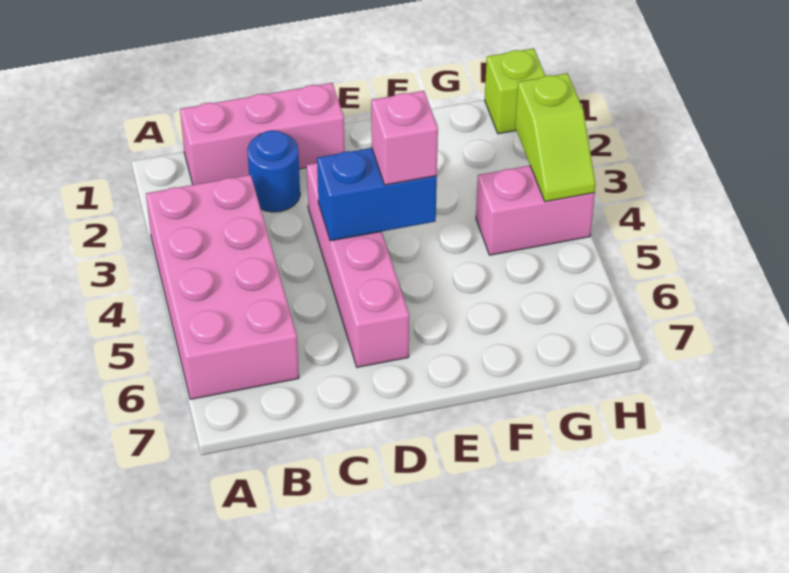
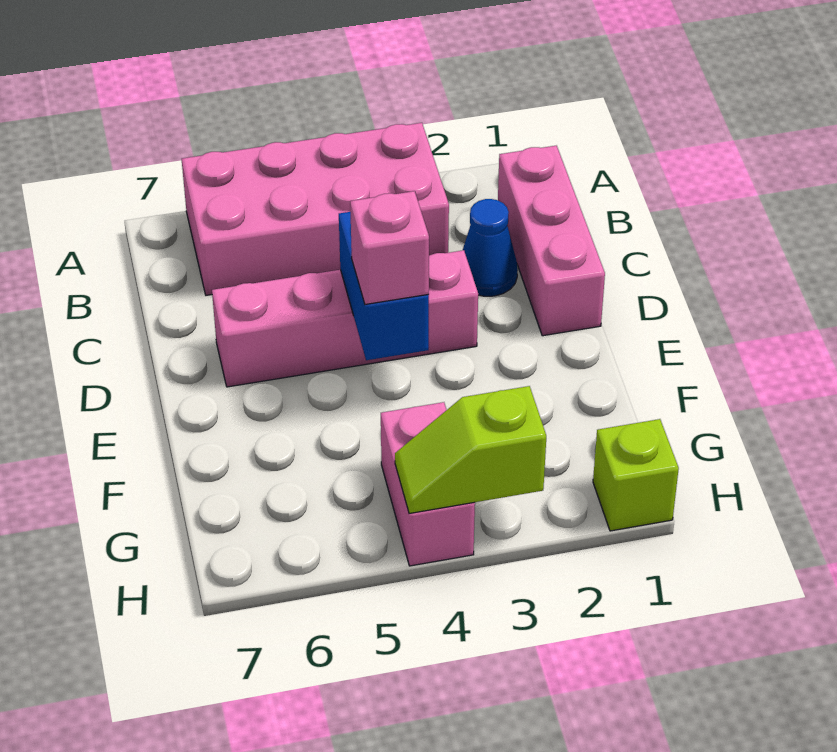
blue 1x1 round brick [247,130,300,212] -> blue 1x1 cone [463,199,518,296]

